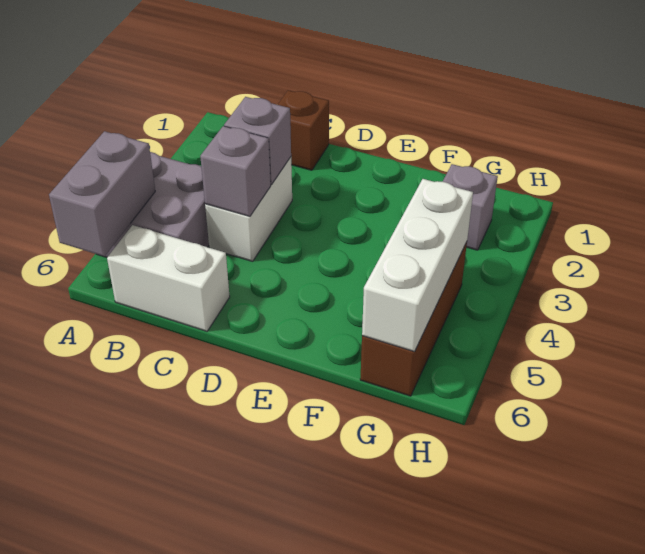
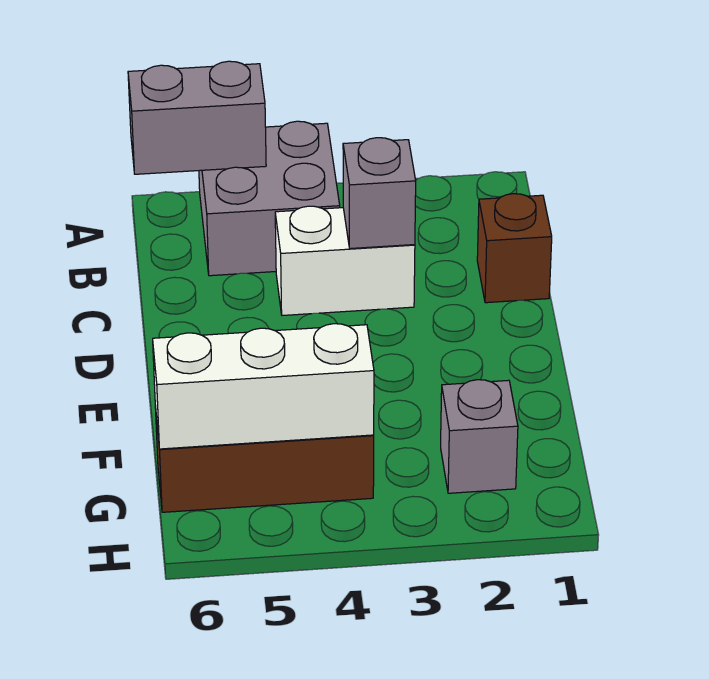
white 1x2 brick [107,225,230,331] -> none
grey 1x1 brick [200,126,271,216] -> none

